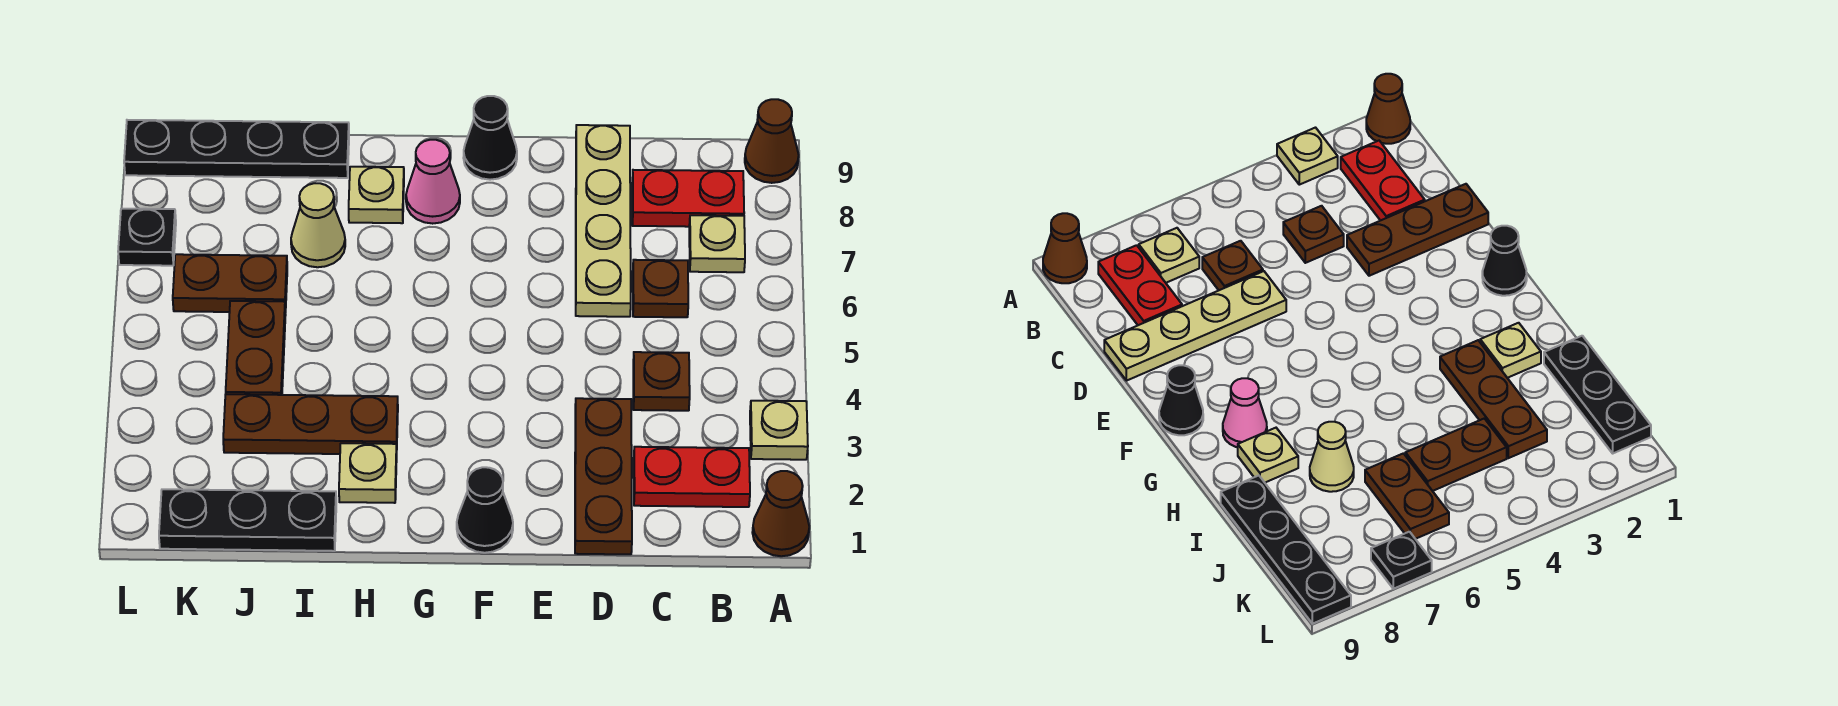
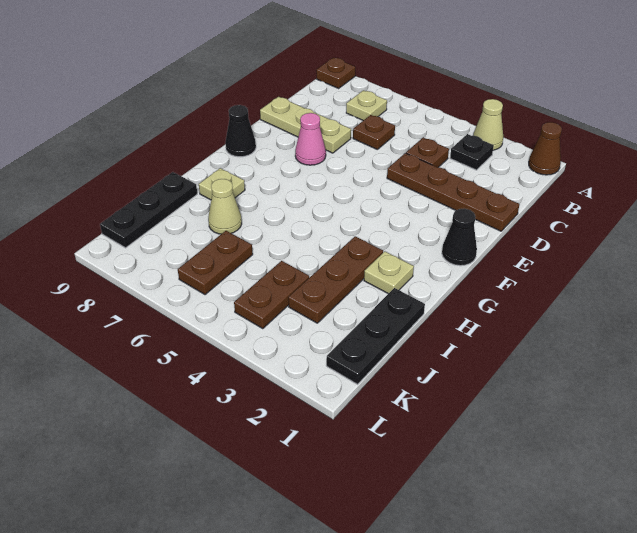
tan 1x1 plate [750,401,808,460] -> tan 1x1 cone [473,99,503,150]
brown 1x1 cone [745,99,799,183] -> brown 1x1 plate [316,58,355,88]
red 1x2 plate [634,447,750,507] -> none
red 1x2 plate [632,170,744,227] -> none
brown 1x3 plate [575,398,632,554] -> brown 1x4 plate [387,153,520,231]
tan 1x4 plate [576,125,631,317] -> tan 1x3 plate [260,97,351,153]
pink 1x1 cone [406,140,460,224] -> pink 1x1 cone moved to [295,113,326,165]
black 1x4 plate [124,120,349,178] -> black 1x3 plate [100,172,197,248]
brown 1x2 plate [226,301,286,395] -> brown 1x2 plate turned to [234,261,309,329]
black 1x1 plate [118,209,176,266] -> black 1x1 plate moved to [450,134,494,170]

